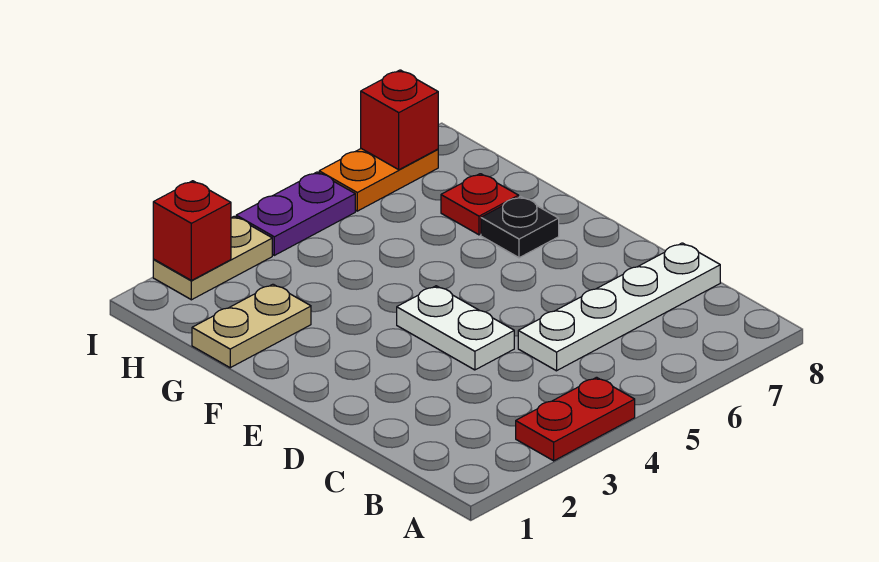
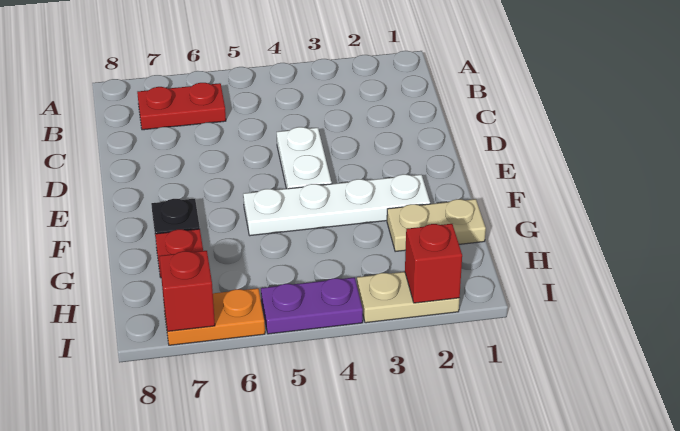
red 1x2 plate [516,377,635,461] -> red 1x2 plate moved to [137,83,226,130]
white 1x4 plate [518,243,720,371] -> white 1x4 plate moved to [243,174,430,236]

